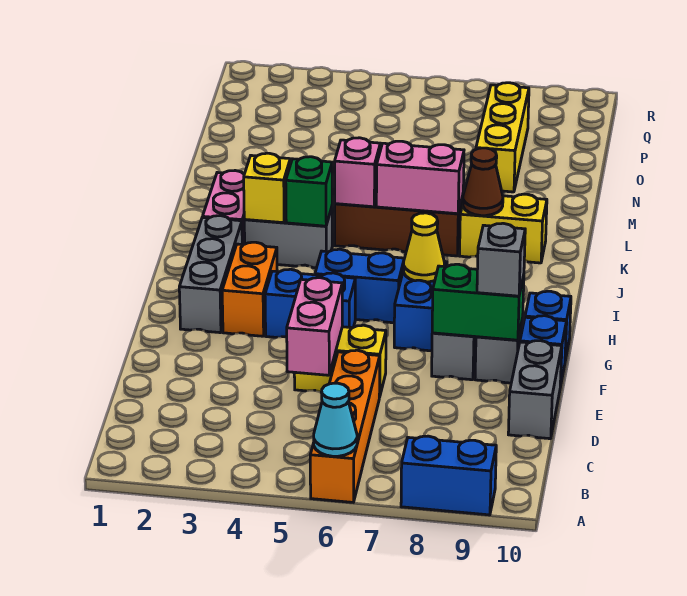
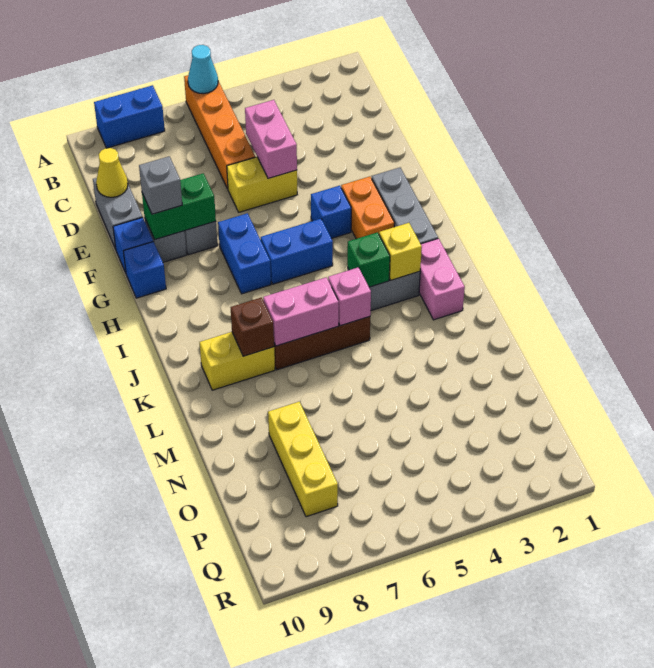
blue 1x2 brick [265,269,355,337] -> blue 1x1 brick [311,186,351,238]
yellow 1x1 cone [404,213,444,282] -> yellow 1x1 cone moved to [96,148,128,197]
brown 1x1 cone [463,148,503,216] -> brown 1x1 brick [231,297,274,356]

